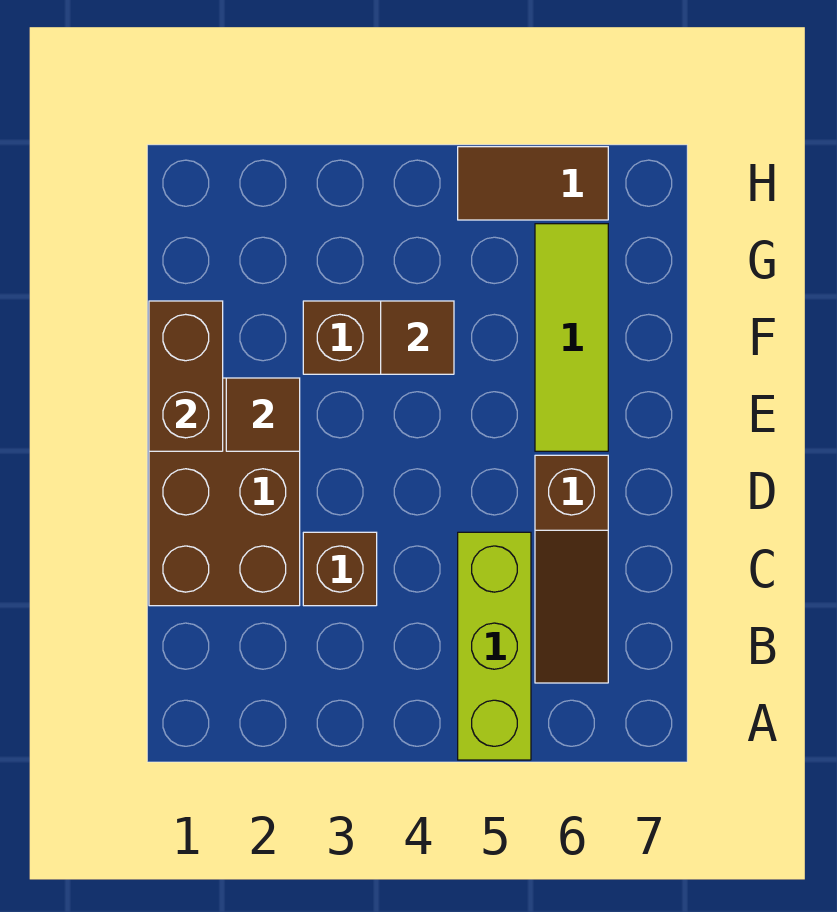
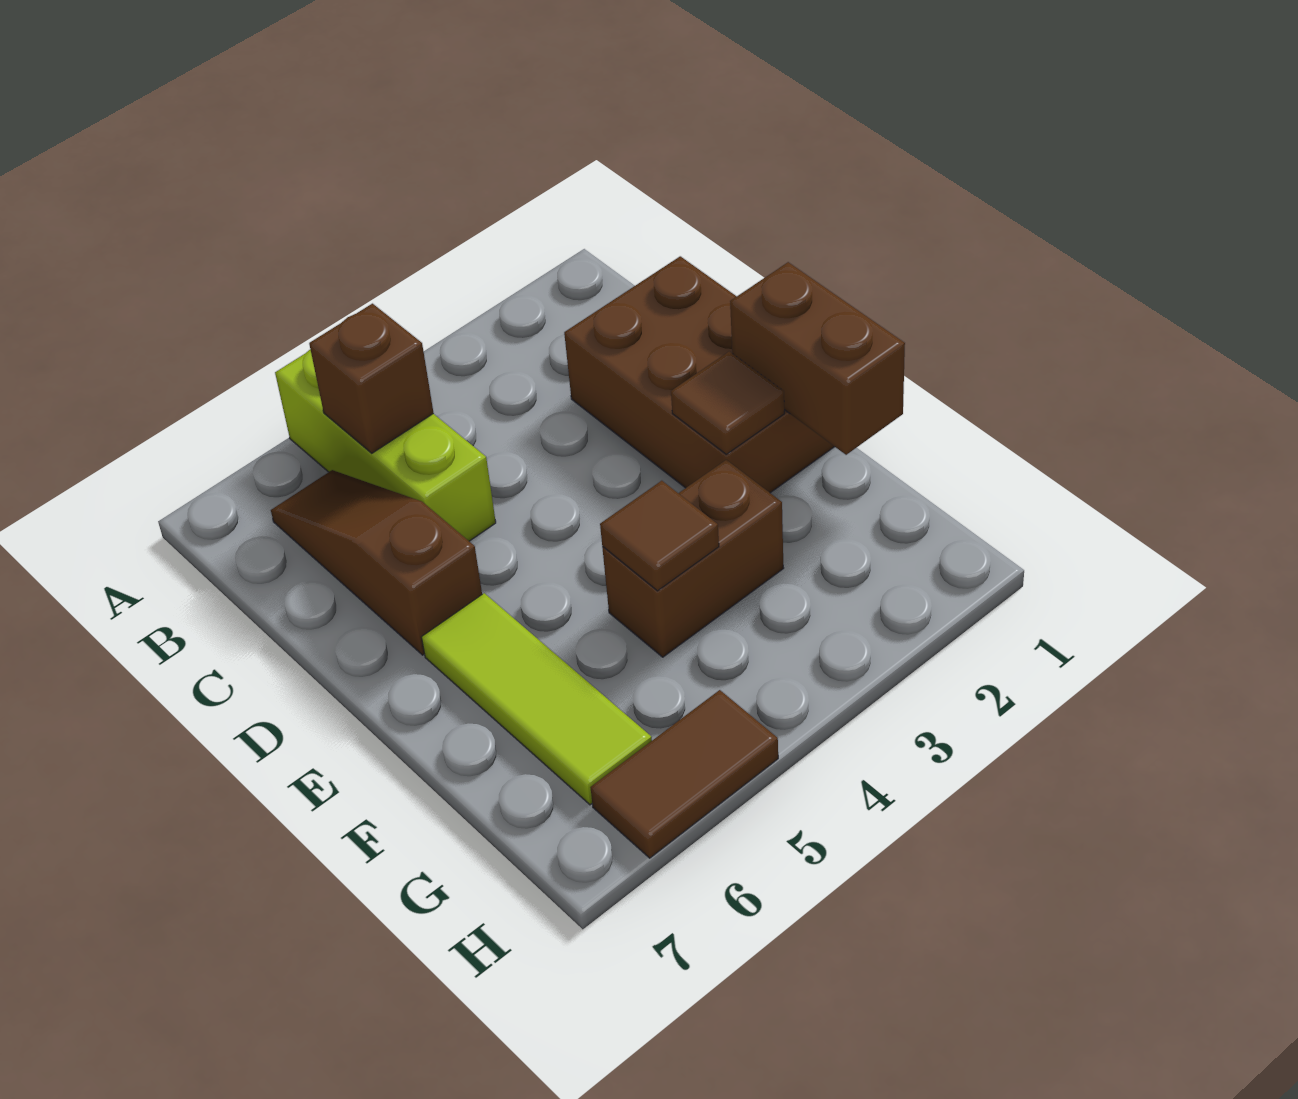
brown 1x1 brick [303,532,377,606] -> brown 1x1 brick moved to [309,304,433,453]

